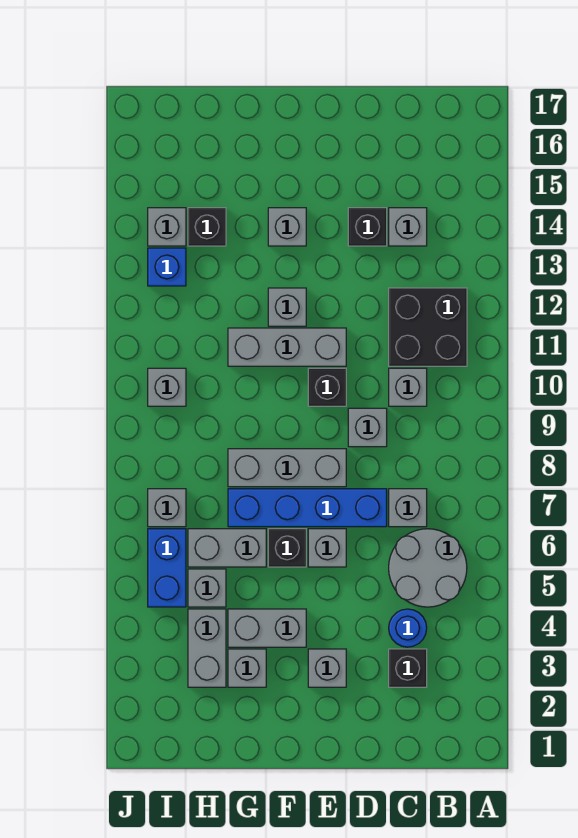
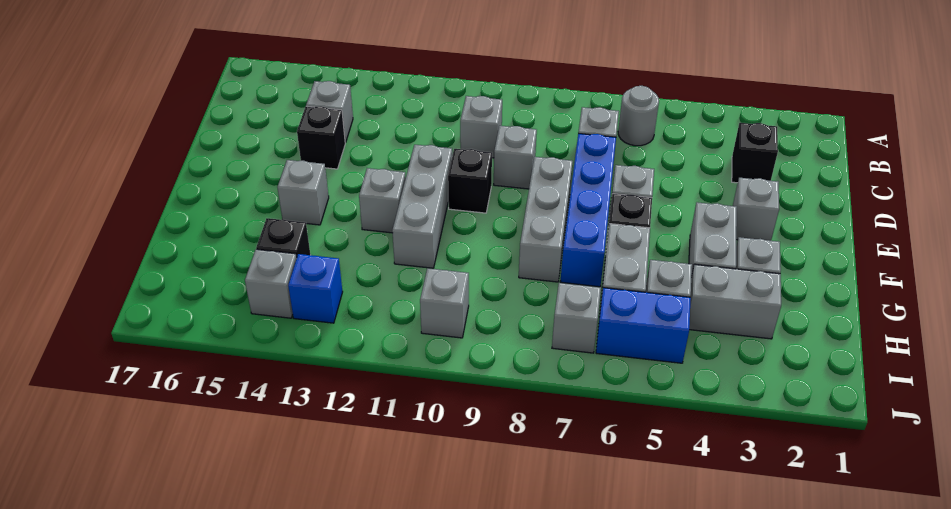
grey 2x2 round brick [389,529,467,607] -> grey 1x1 round brick [618,86,659,146]
black 2x2 brick [389,288,467,366] -> none
blue 1x1 round brick [389,609,427,647] -> none

